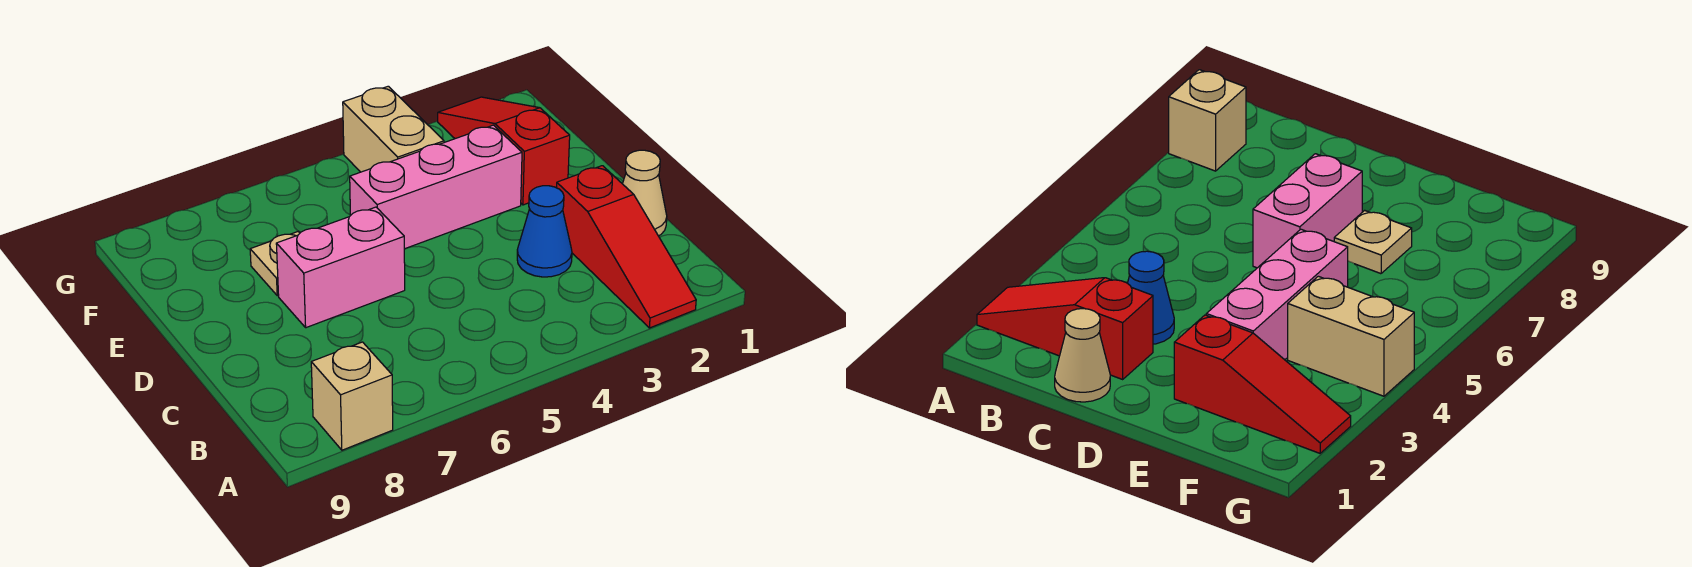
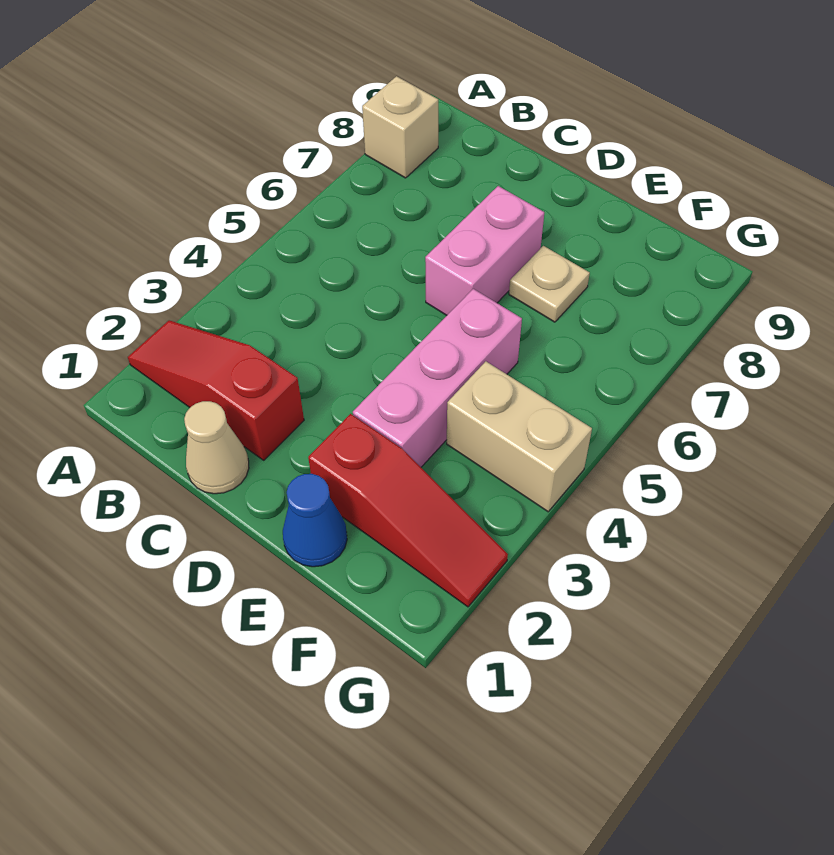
blue 1x1 cone [517,186,572,277] -> blue 1x1 cone moved to [283,474,347,567]

